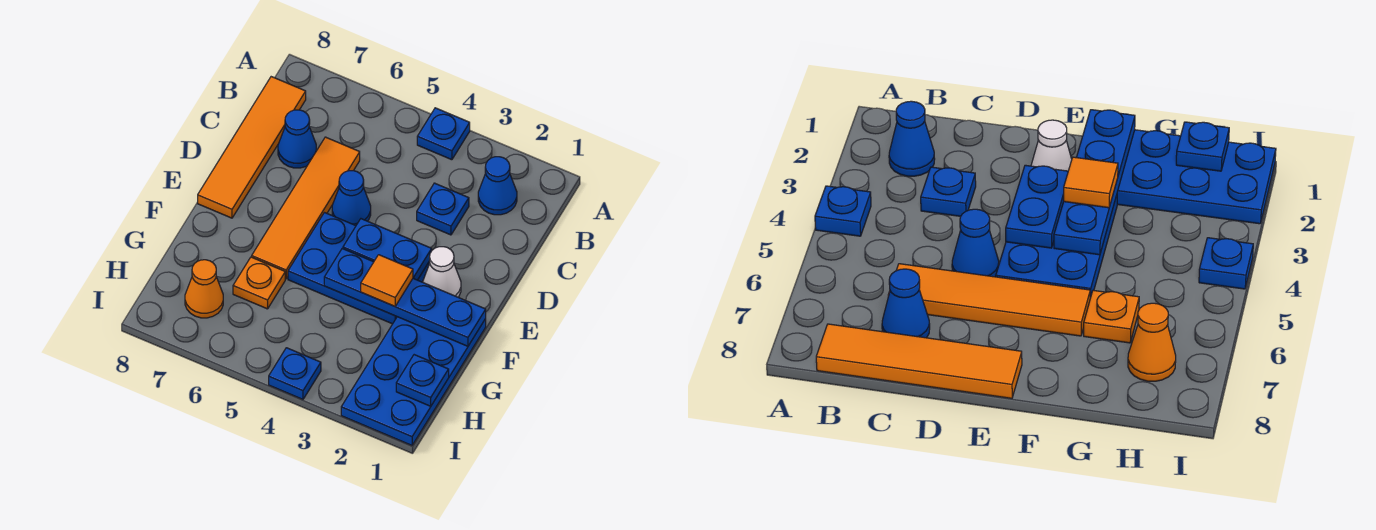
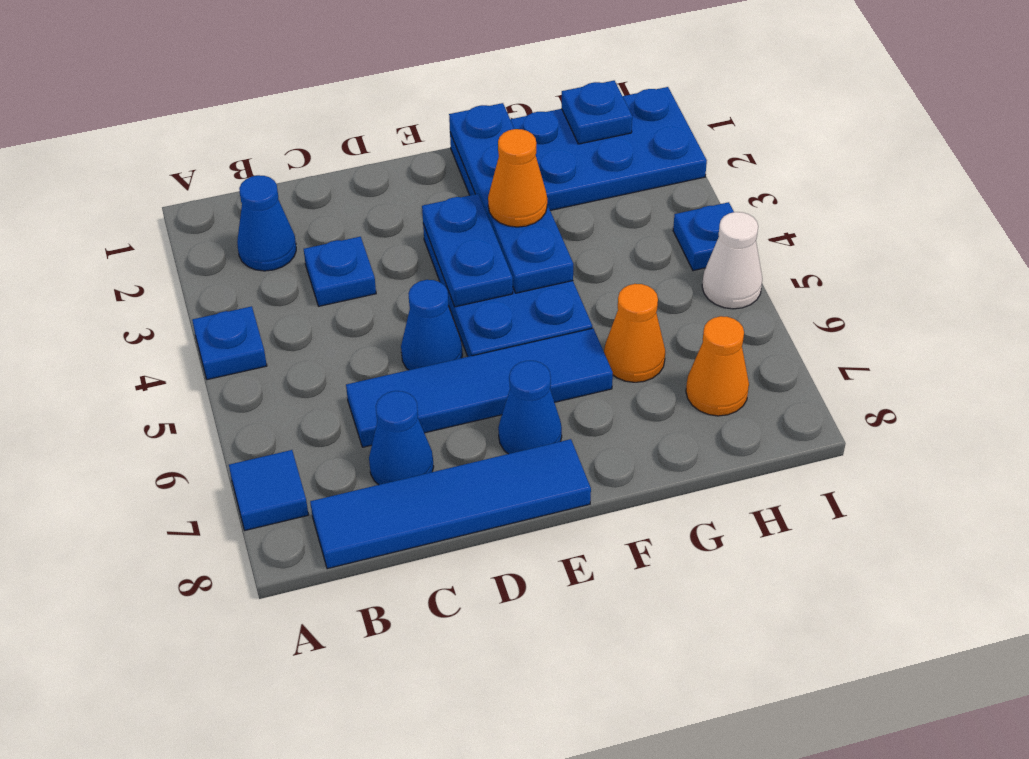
none -> blue 1x1 tile [229,450,308,530]
orange 1x4 tile [198,77,306,218] -> blue 1x4 tile [310,439,591,569]
orange 1x4 tile [252,137,360,279] -> blue 1x4 tile [346,328,613,447]
white 1x1 cone [423,247,461,297] -> white 1x1 cone moved to [702,212,762,309]
none -> blue 1x1 cone [498,361,562,454]
orange 1x1 tile [361,255,413,306] -> orange 1x1 cone [488,129,547,227]
orange 1x1 plate [233,257,285,309] -> orange 1x1 cone [604,284,665,382]

